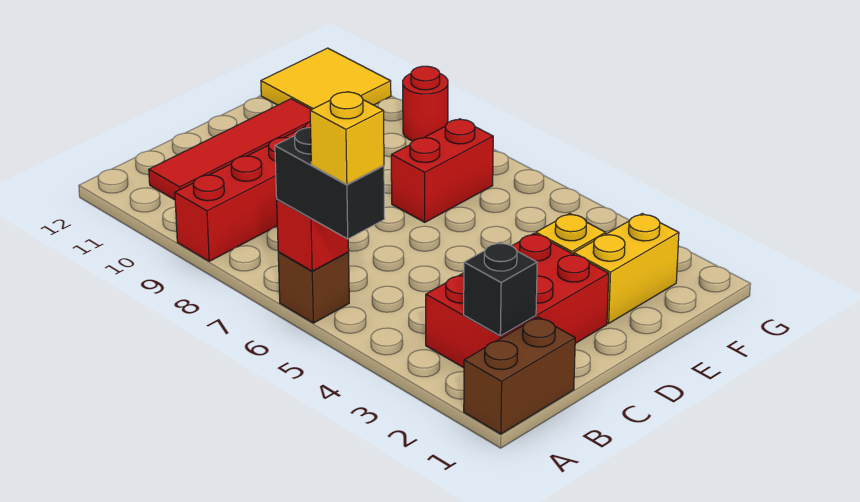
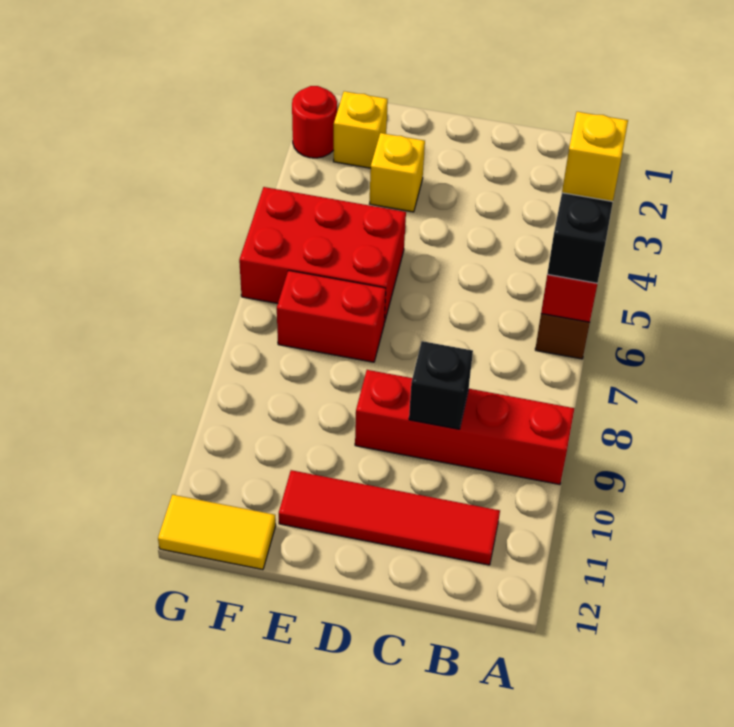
brown 1x2 brick [464,317,575,434] -> none
red 2x3 brick [426,233,609,368] -> red 2x3 brick moved to [239,187,406,323]
black 1x1 brick [464,242,537,336] -> black 1x1 brick moved to [409,341,473,429]
yellow 1x2 brick [574,214,679,323] -> yellow 1x1 brick [334,91,388,168]
yellow 2x2 tile [261,48,391,110] -> yellow 1x2 tile [158,495,276,570]
red 1x1 round brick [403,66,448,141] -> red 1x1 round brick moved to [292,86,337,158]

